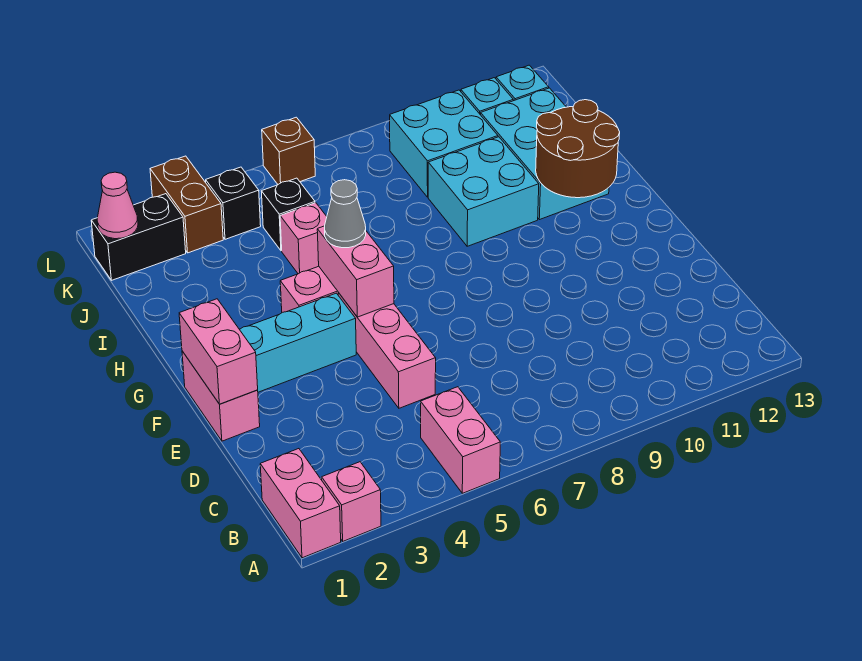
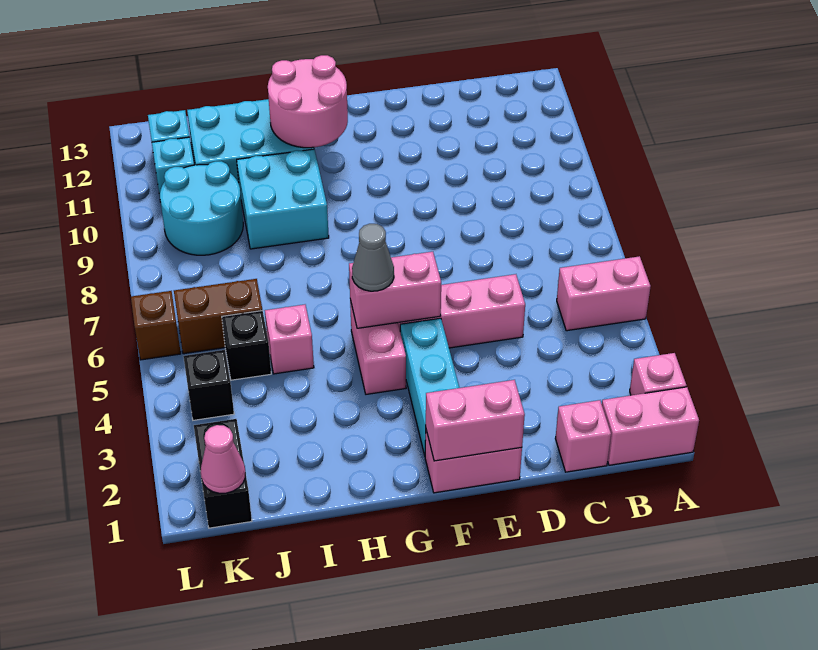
none -> pink 1x1 brick [555,400,611,472]
brown 2x2 round brick [536,100,620,198] -> pink 2x2 round brick [268,55,348,148]
cyan 2x2 brick [390,90,498,197] -> cyan 2x2 round brick [160,161,243,255]
brown 1x2 brick [150,156,223,253] -> brown 1x2 brick moved to [174,279,263,354]

